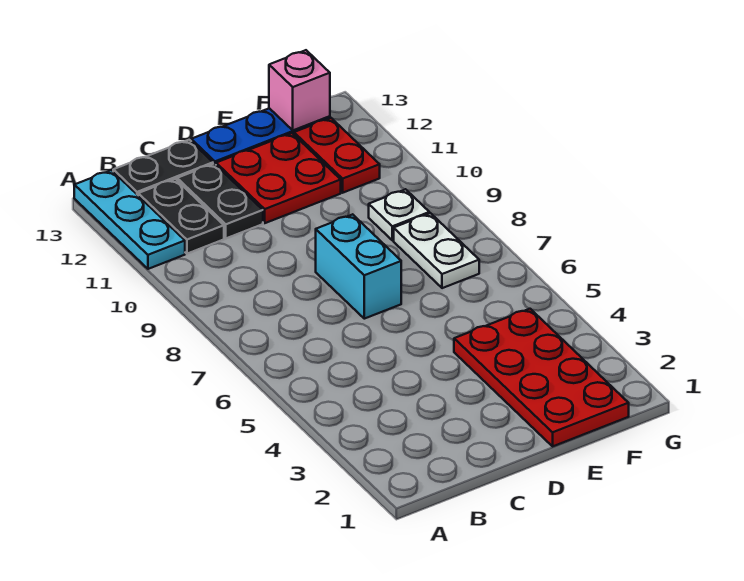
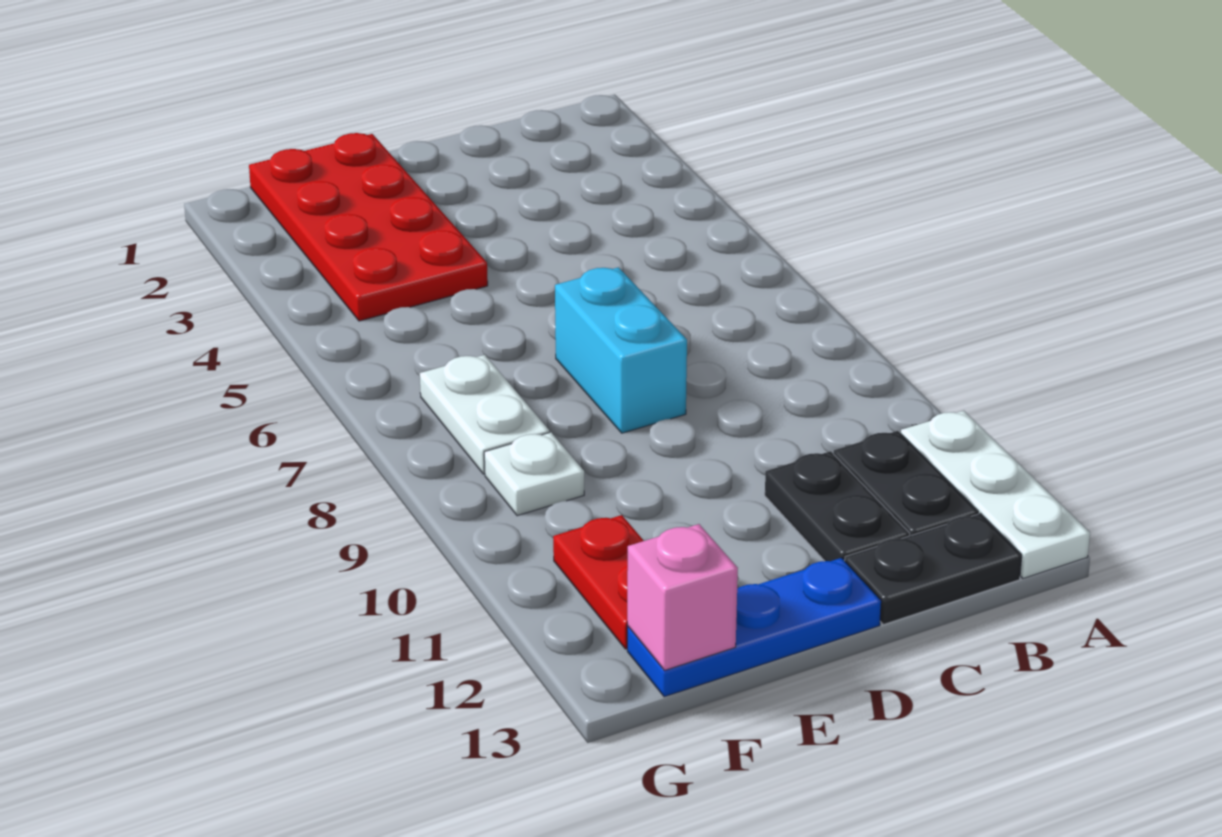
cyan 1x3 plate [74,170,185,269] -> white 1x3 plate [901,411,1090,578]
red 2x2 plate [216,133,341,223] -> none

